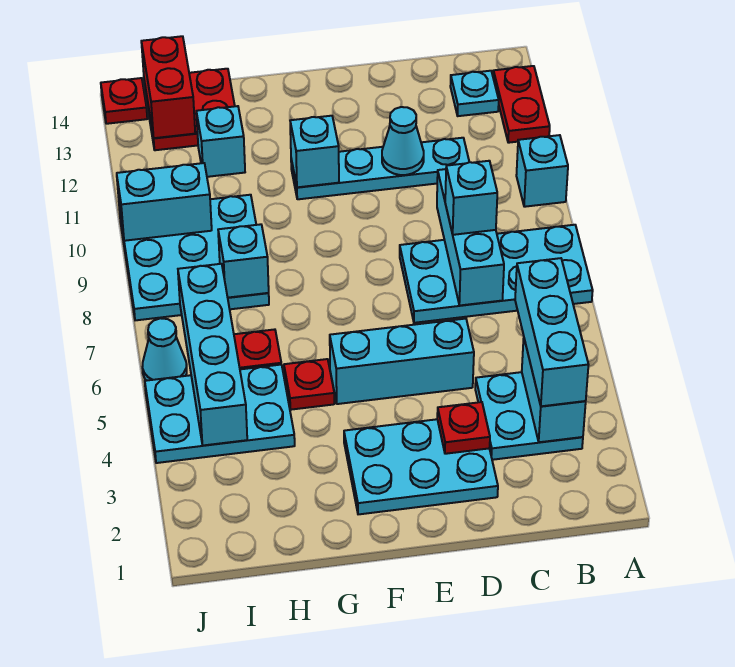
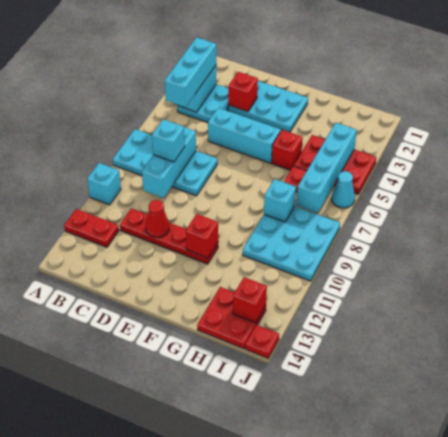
red 1x2 plate [493,66,550,143] -> red 1x2 plate turned to [64,209,119,247]
cyan 1x1 plate [450,71,499,116] -> none
cyan 1x4 plate [291,138,469,199] -> red 1x4 plate [120,208,218,264]
red 1x1 plate [437,402,490,454] -> red 1x1 brick [228,72,258,112]
cyan 1x1 cone [382,107,424,175] -> red 1x1 cone [146,200,169,237]
cyan 1x1 brick [290,116,339,187] -> red 1x1 brick [186,214,218,258]
red 1x1 plate [284,359,334,410] -> red 1x1 brick [272,130,303,170]
cyan 2x3 plate [145,365,295,463] -> red 2x3 plate [294,135,376,194]
cyan 1x1 brick [196,106,245,177] -> none
cyan 1x2 brick [117,163,212,241] -> none
red 1x2 brick [141,36,195,138] -> red 1x1 brick [233,277,267,323]

